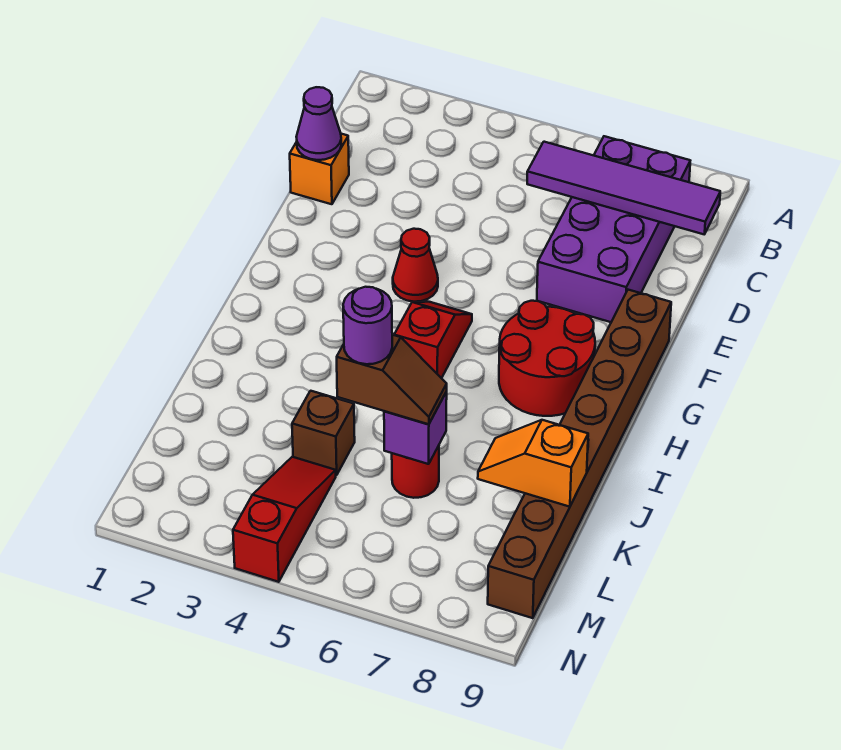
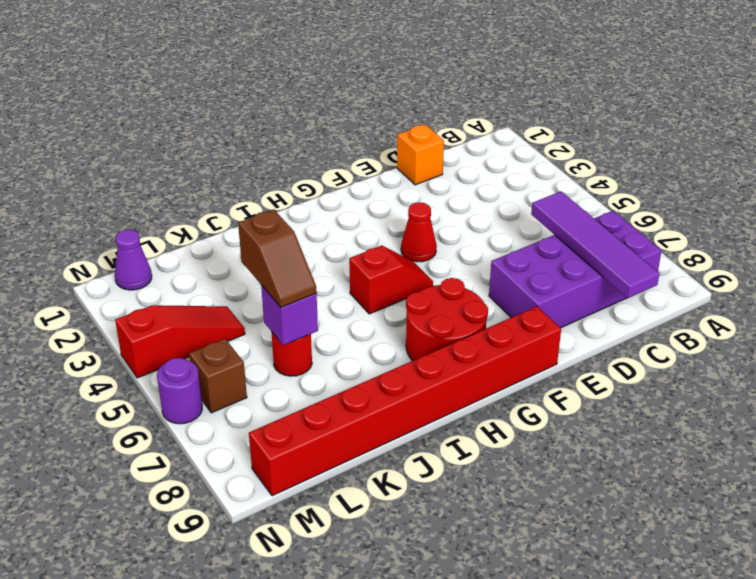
purple 1x1 cone [296,87,341,160] -> purple 1x1 cone moved to [115,230,152,290]
brown 1x8 brick [488,290,671,618] -> red 1x8 brick [249,306,561,496]
brown 1x1 brick [292,391,355,475] -> brown 1x1 brick moved to [189,339,247,413]
purple 1x1 round brick [343,287,392,364] -> purple 1x1 round brick moved to [157,358,202,424]
orange 1x2 slope [478,420,588,507] -> none

